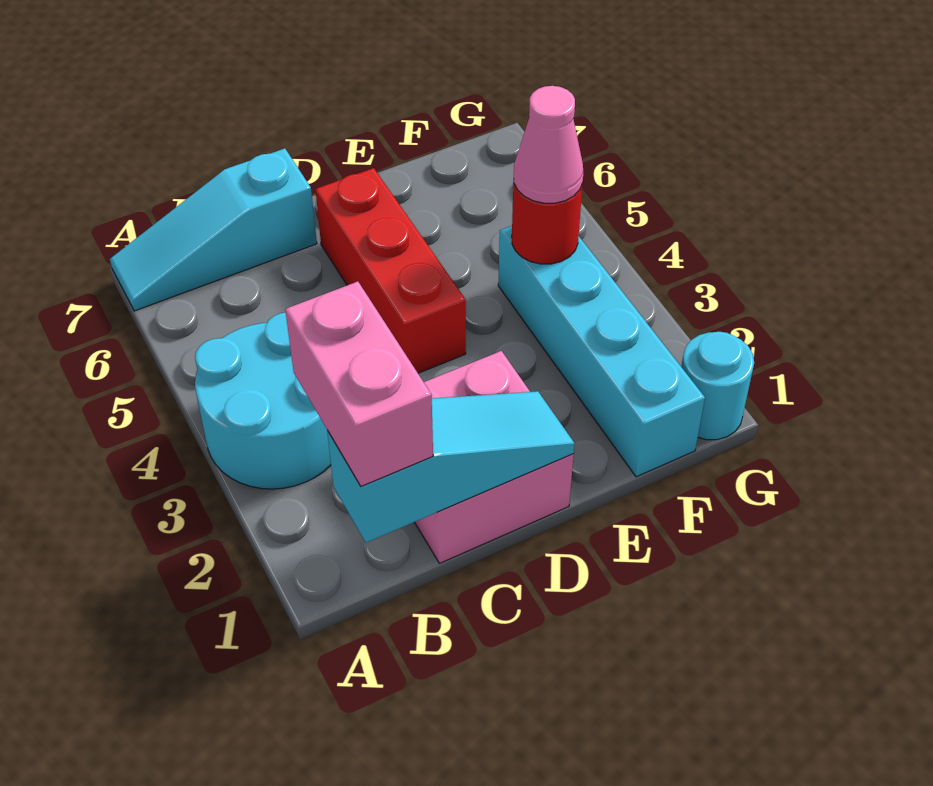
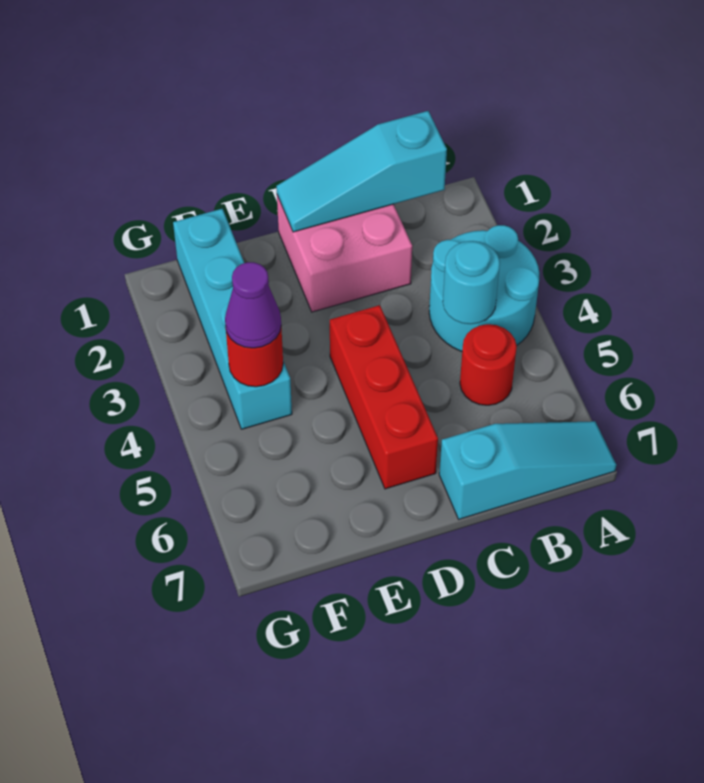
pink 1x2 brick [285,282,433,486] -> none
none -> red 1x1 round brick [460,324,517,405]
pink 1x1 cone [514,86,583,203] -> purple 1x1 cone [225,262,281,348]
cyan 1x1 round brick [681,332,754,440] -> cyan 1x1 round brick moved to [443,241,500,324]

